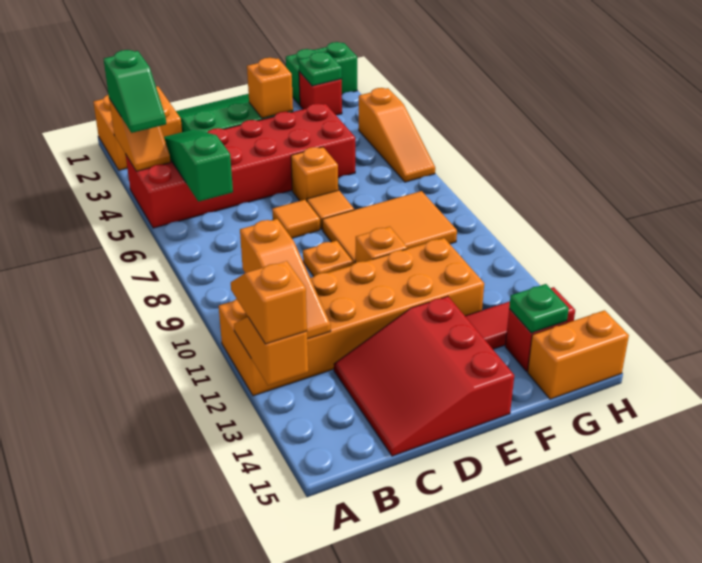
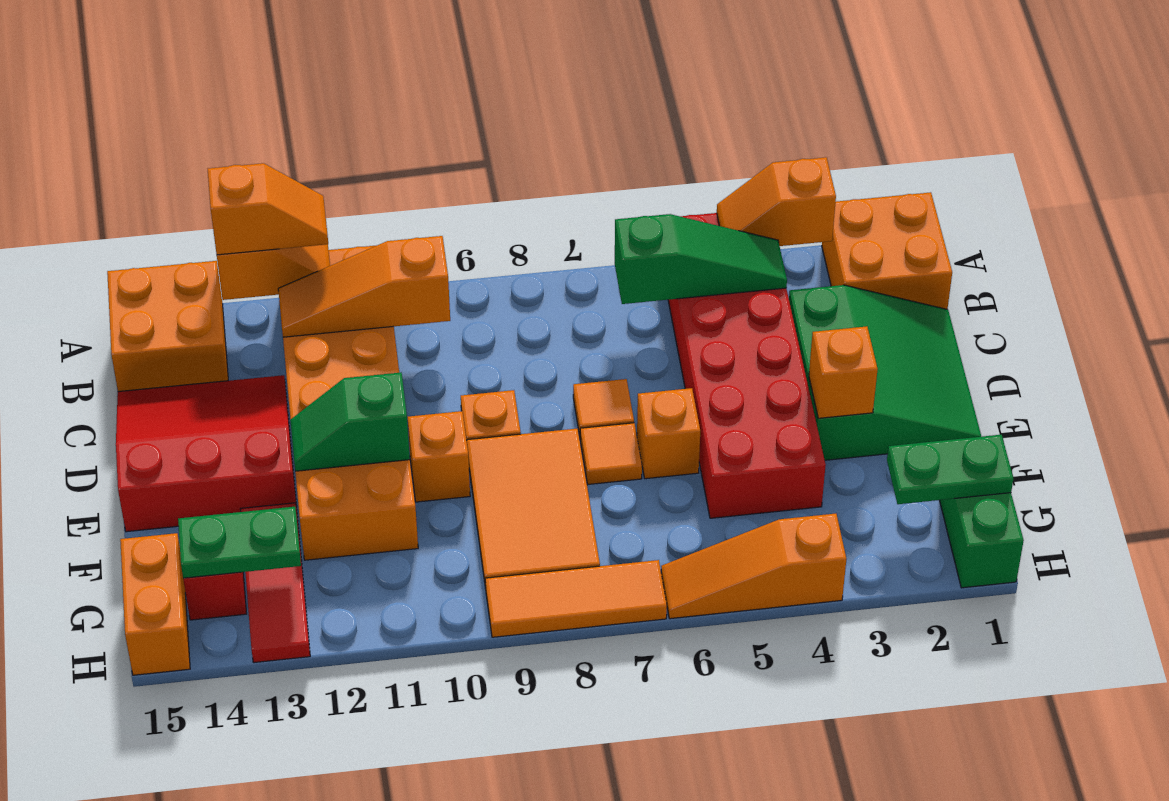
green 1x2 slope [104,50,166,133] -> green 1x2 slope moved to [290,373,410,471]
none -> orange 2x2 brick [107,261,228,392]
red 1x1 brick [299,72,342,115] -> none
green 1x1 plate [299,52,342,86] -> green 1x2 plate [887,435,1013,504]
green 1x1 plate [509,284,569,333] -> green 1x2 plate [178,507,301,578]
none -> orange 1x3 tile [485,560,667,637]

